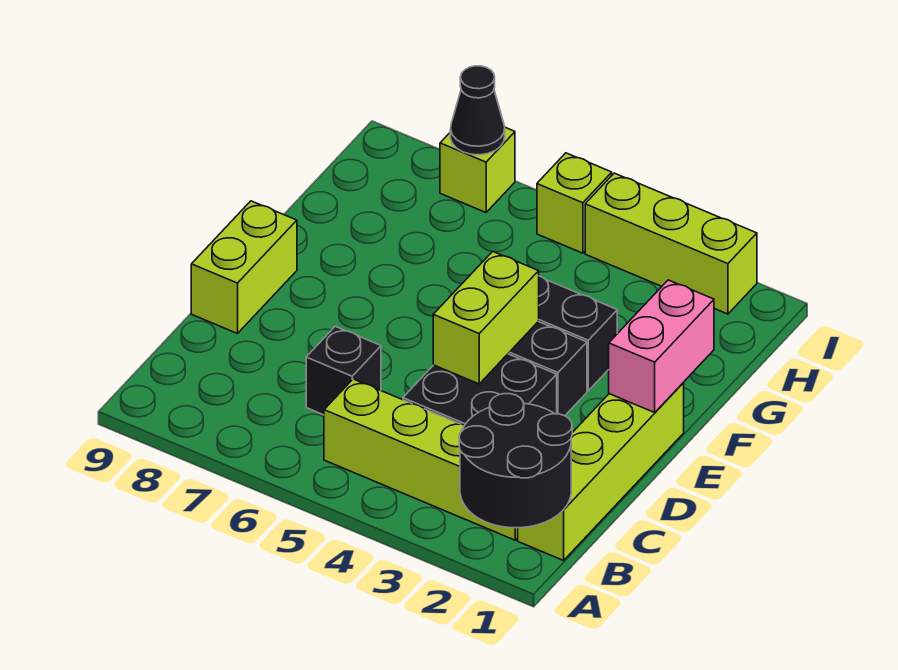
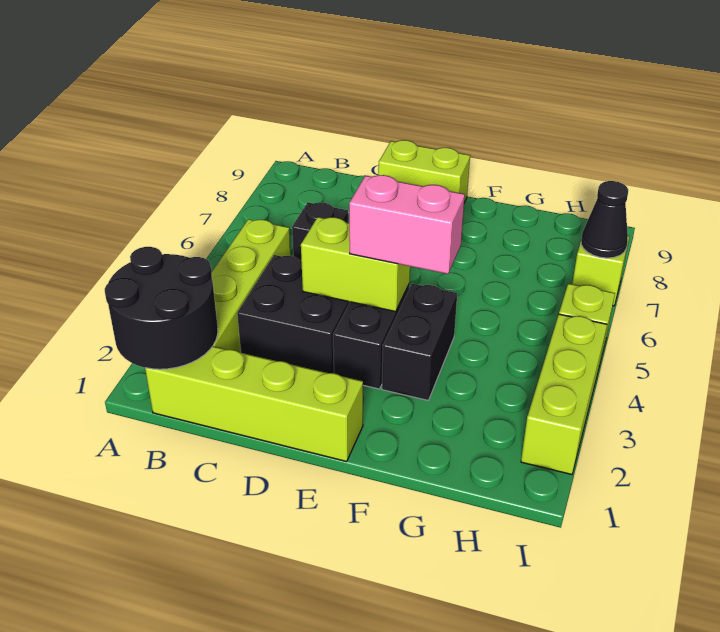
pink 1x2 brick [609,280,714,413] -> pink 1x2 brick moved to [349,175,465,274]

